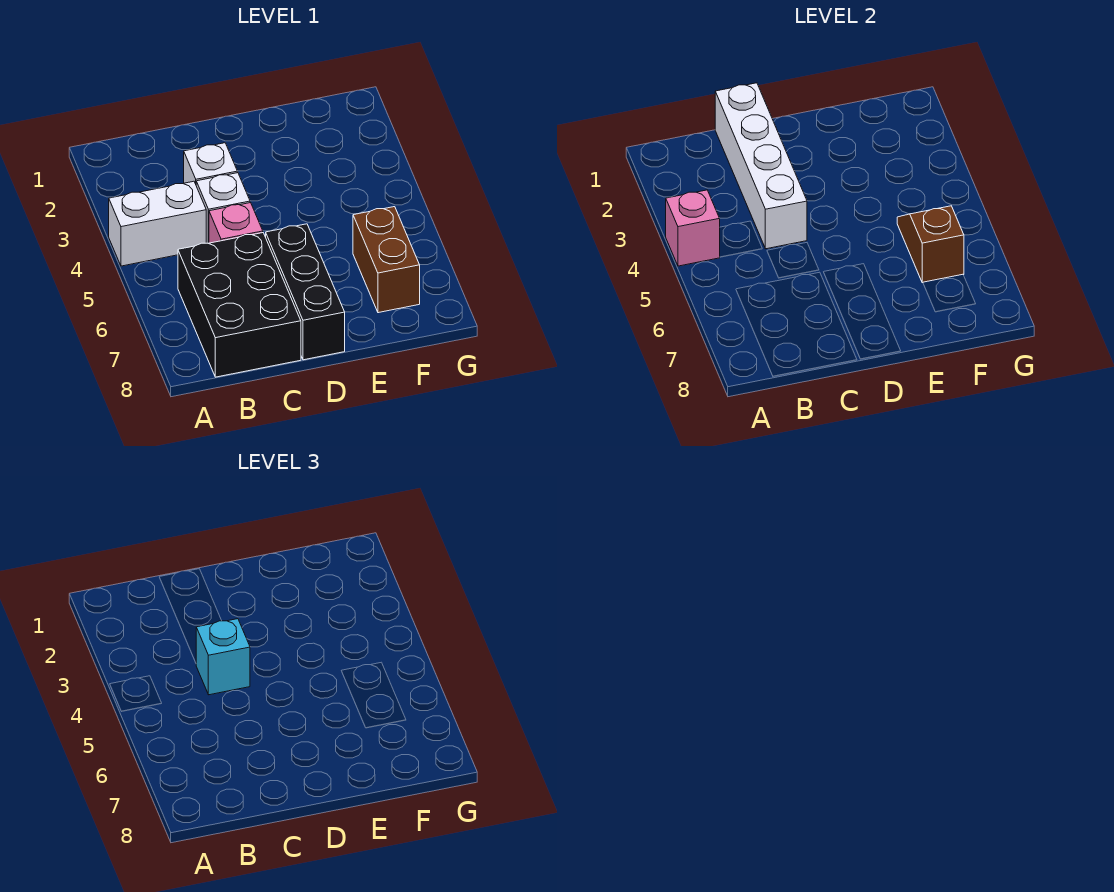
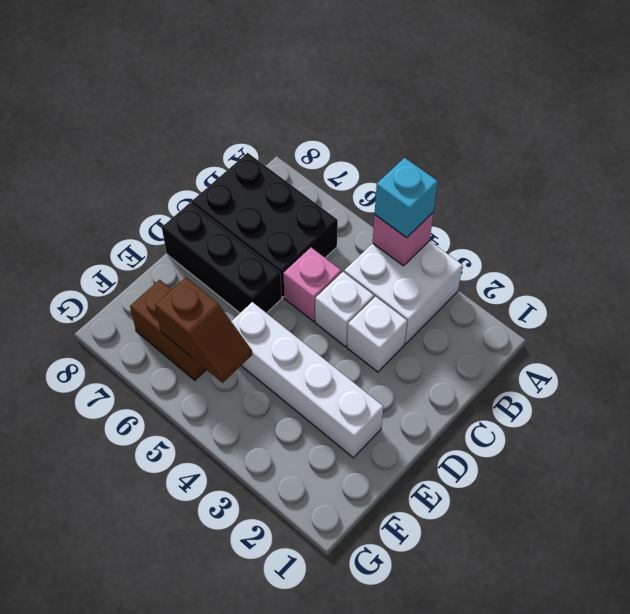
white 1x2 brick [109,181,206,266] -> white 2x2 brick [344,241,463,344]
white 1x4 brick [715,83,807,249] -> white 1x4 brick moved to [231,302,383,458]
cyan 1x1 brick [196,619,250,695] -> cyan 1x1 brick moved to [375,158,438,238]

